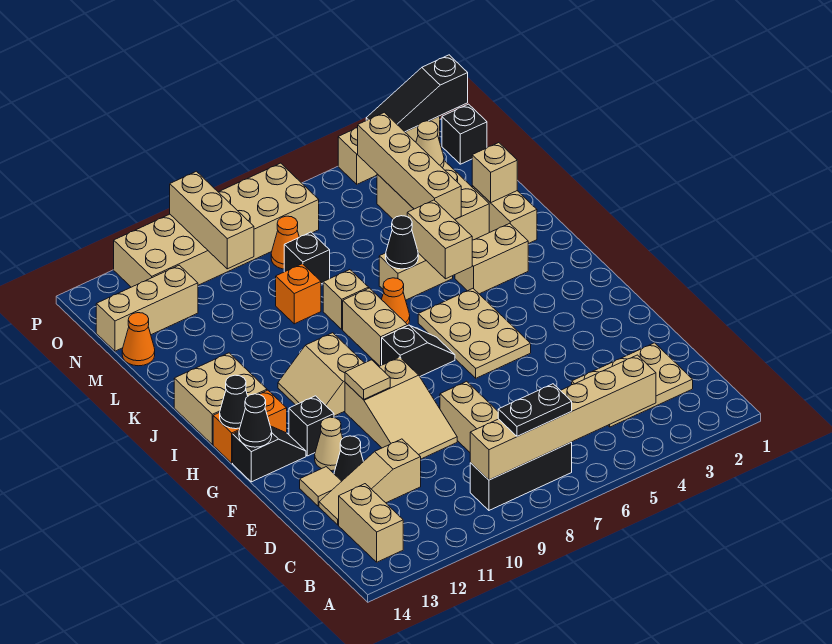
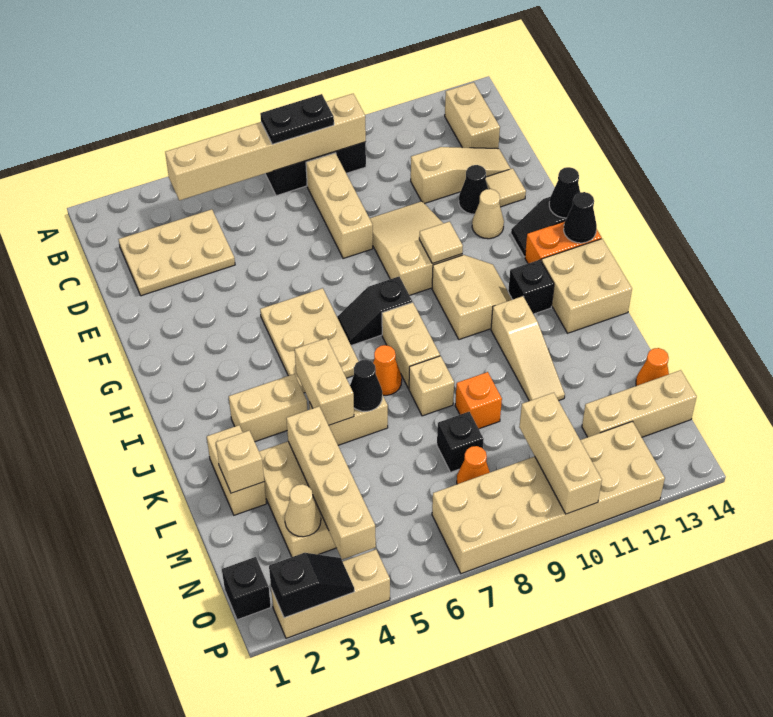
black 1x1 brick [289,396,334,456] -> black 1x1 brick moved to [508,260,554,314]
none -> tan 1x3 slope [491,296,565,401]
black 1x3 slope [366,55,468,132] -> black 1x2 slope [269,553,354,618]

